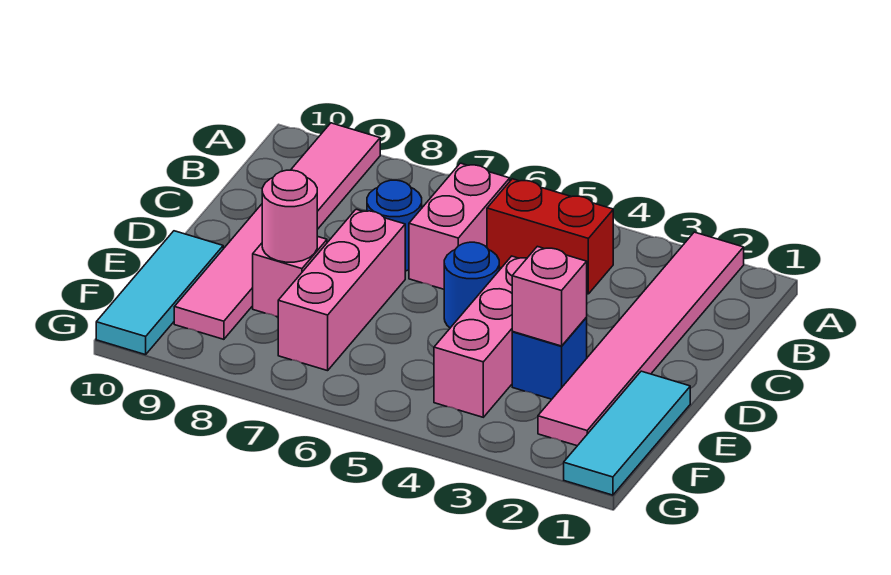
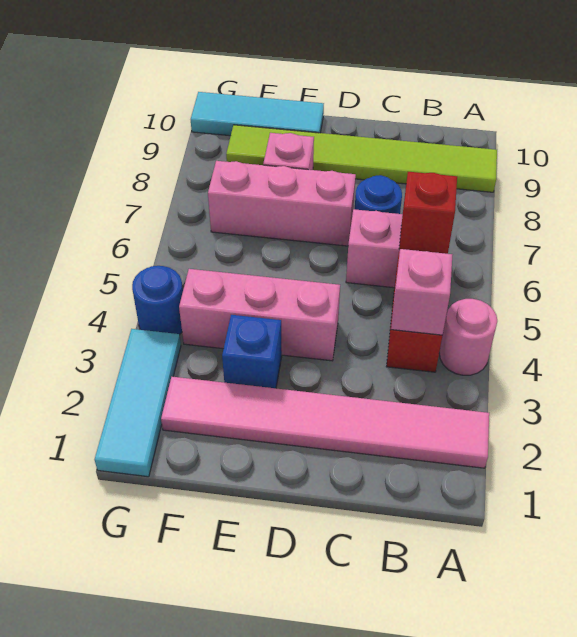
pink 1x6 tile [174,123,380,339] -> lime 1x6 tile [226,125,497,192]
none -> red 1x1 brick [399,172,457,254]
blue 1x1 round brick [444,242,500,328] -> blue 1x1 round brick moved to [132,266,183,335]
cyan 1x3 tile [564,371,690,495] -> cyan 1x3 tile turned to [95,329,181,477]
pink 1x1 brick [512,246,587,346] -> pink 1x1 brick moved to [391,249,452,335]
pink 1x1 round brick [262,170,317,262] -> pink 1x1 round brick moved to [439,299,497,375]

